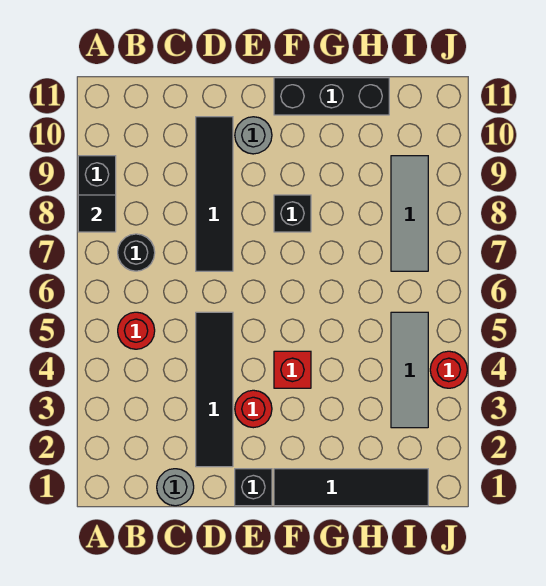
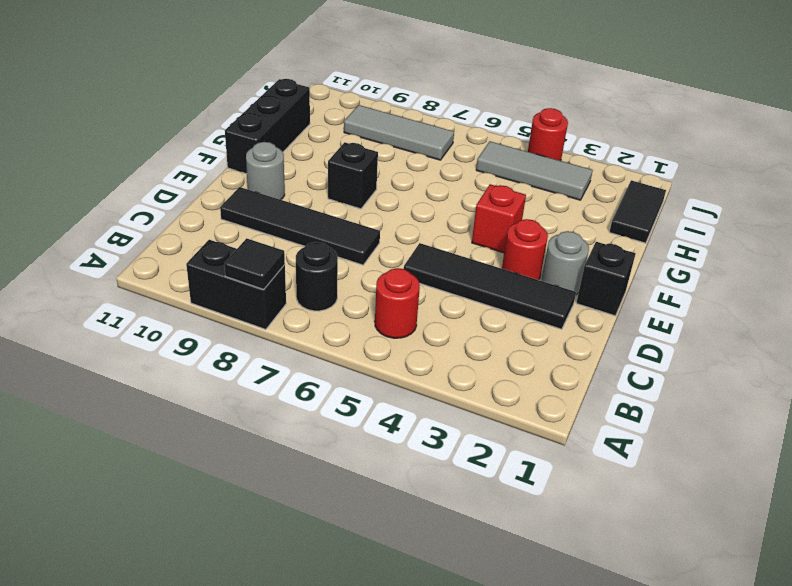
grey 1x1 round brick [157,469,194,506] -> grey 1x1 round brick moved to [541,231,589,295]
black 1x4 tile [274,469,428,506] -> black 1x2 tile [609,180,666,243]

